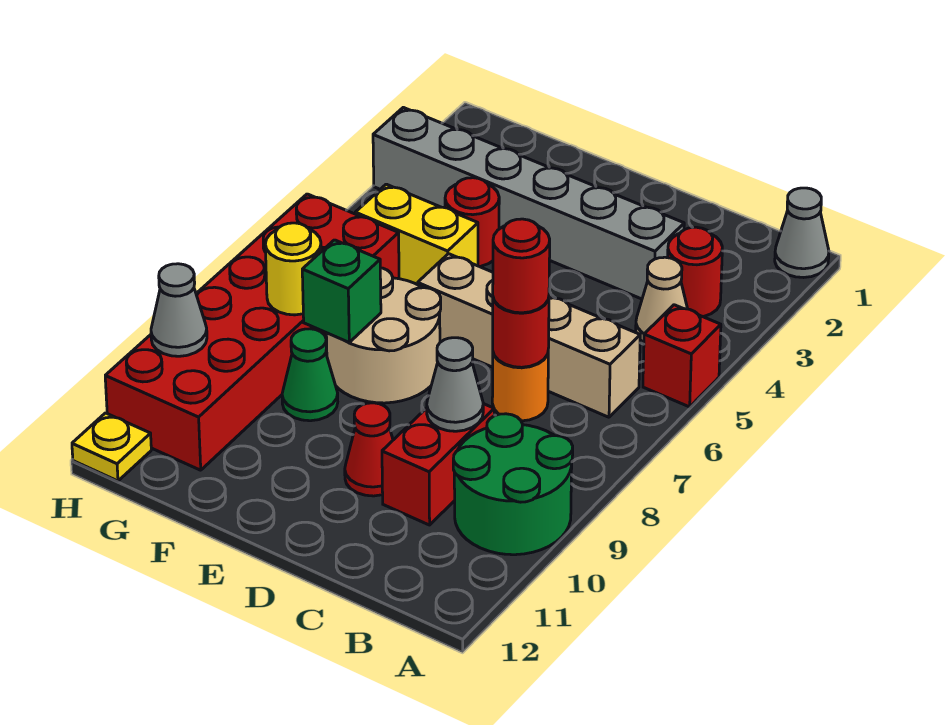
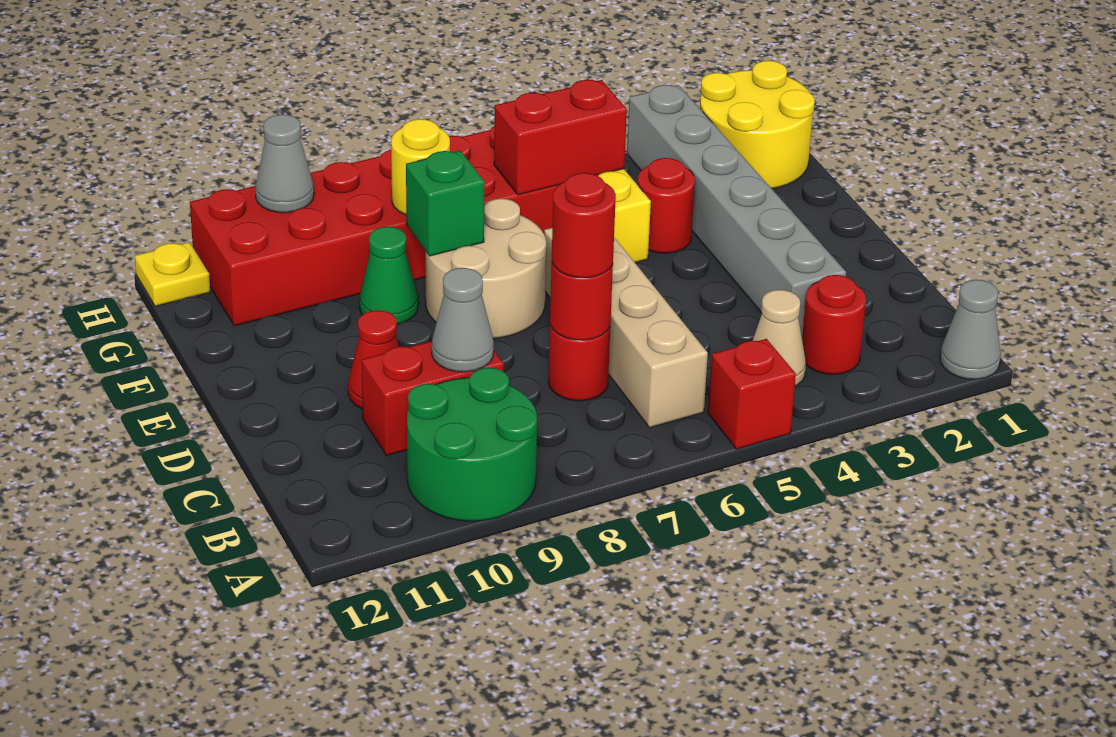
orange 1x1 round brick [492,353,548,421] -> red 1x1 round brick [548,325,610,401]
none -> yellow 2x2 round brick [700,61,815,189]
none -> red 1x2 brick [494,80,627,195]

